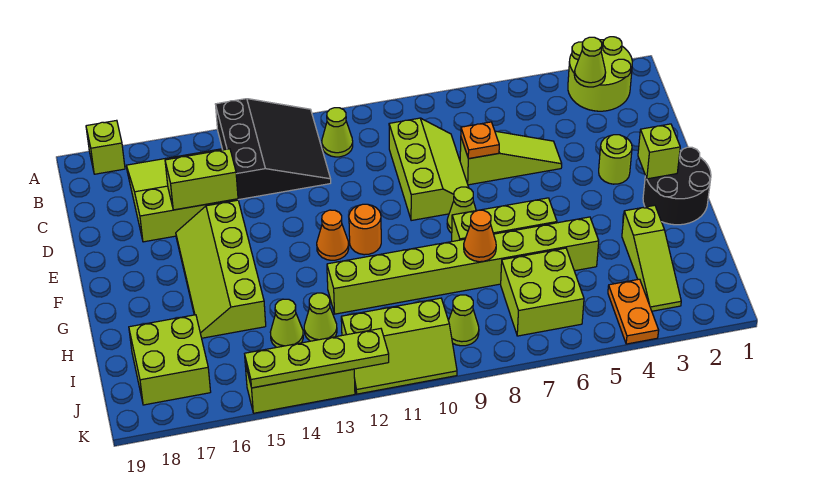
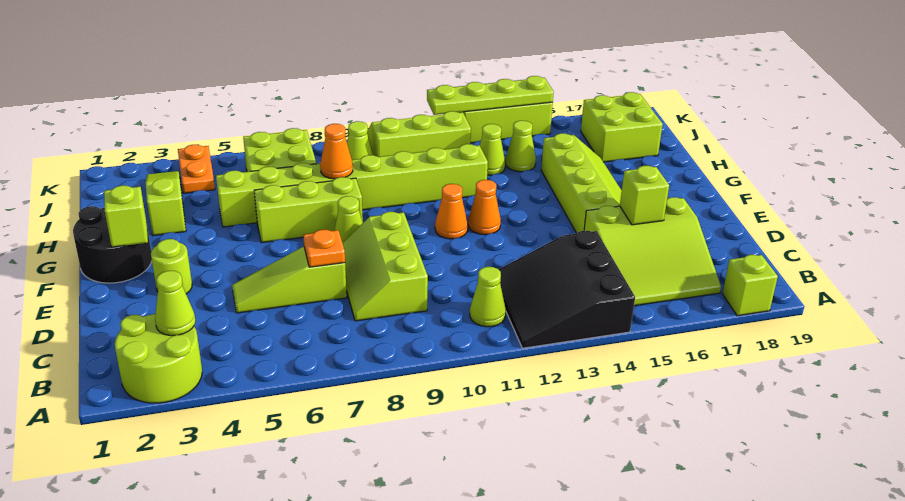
lime 1x2 brick [165,149,238,210] -> lime 1x1 brick [620,166,669,225]
orange 1x1 round brick [349,204,381,255] -> orange 1x1 cone [435,184,468,239]

